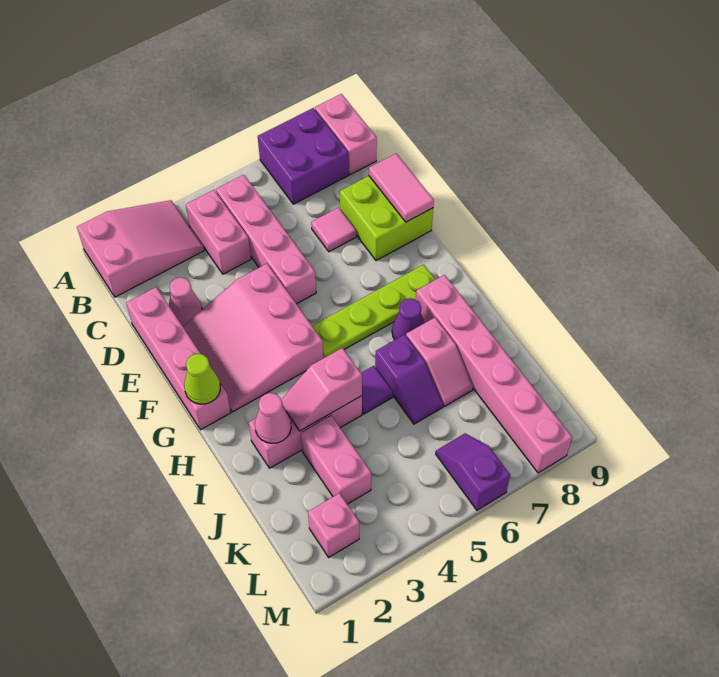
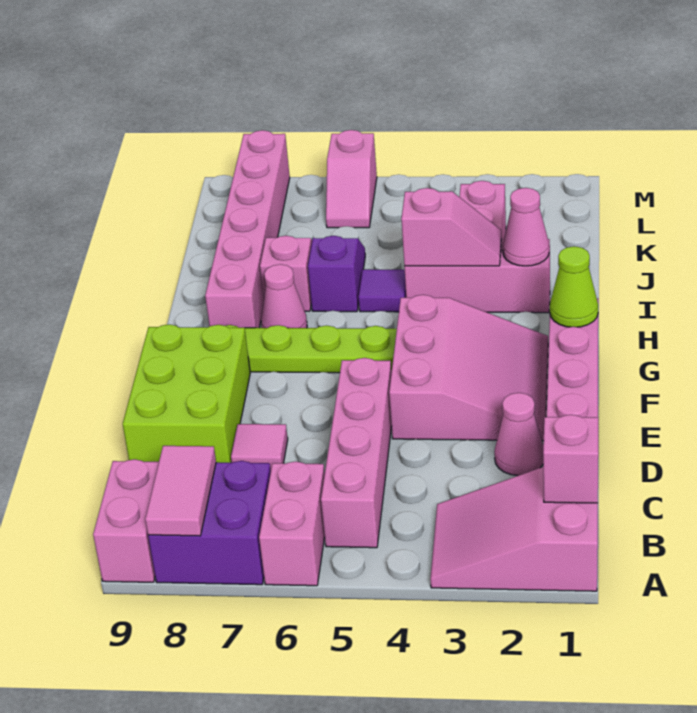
pink 1x2 brick [186,190,251,274] -> pink 1x2 brick moved to [259,461,325,586]
lime 2x2 brick [340,176,433,261] -> lime 2x3 brick [123,324,250,463]
pink 1x2 tile [369,154,434,222] -> pink 1x2 tile moved to [145,446,216,536]
purple 1x1 cone [392,298,424,340] -> pink 1x1 cone [261,264,307,328]
pink 1x1 brick [308,493,359,557] -> pink 1x1 brick moved to [543,415,598,503]
purple 1x2 slope [436,434,510,510] -> pink 1x2 slope [326,130,377,228]

